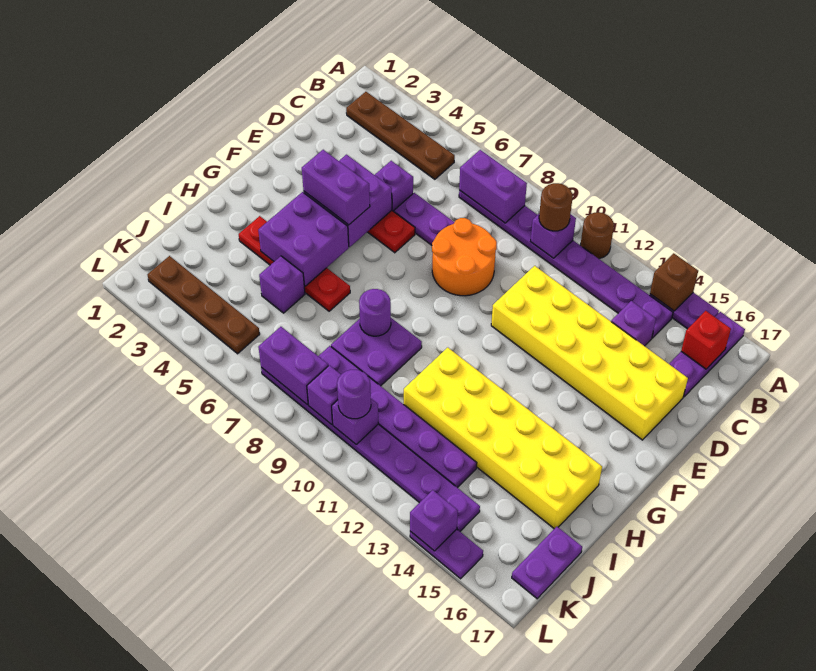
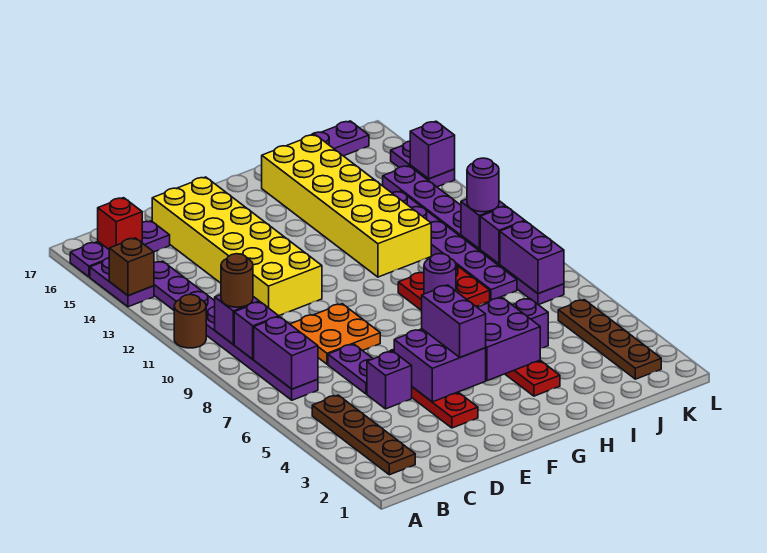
purple 1x1 brick [611,301,656,346] -> purple 1x1 brick moved to [234,302,279,359]
orange 2x2 round brick [432,218,497,296] -> orange 2x2 plate [290,304,380,364]
purple 2x2 plate [331,318,422,386] -> red 2x2 plate [398,265,490,311]

